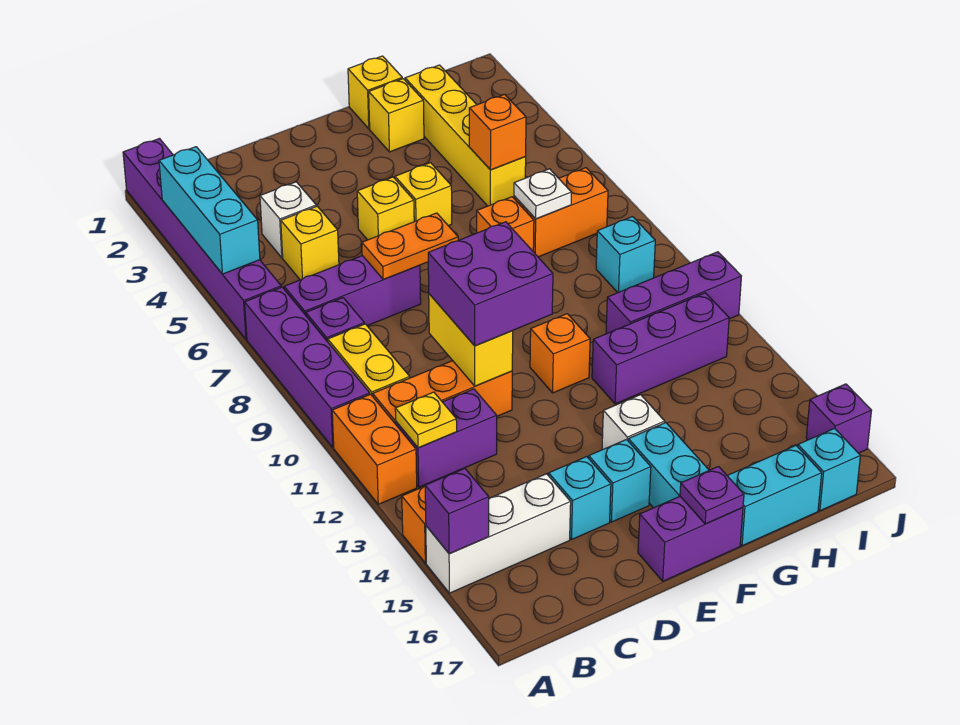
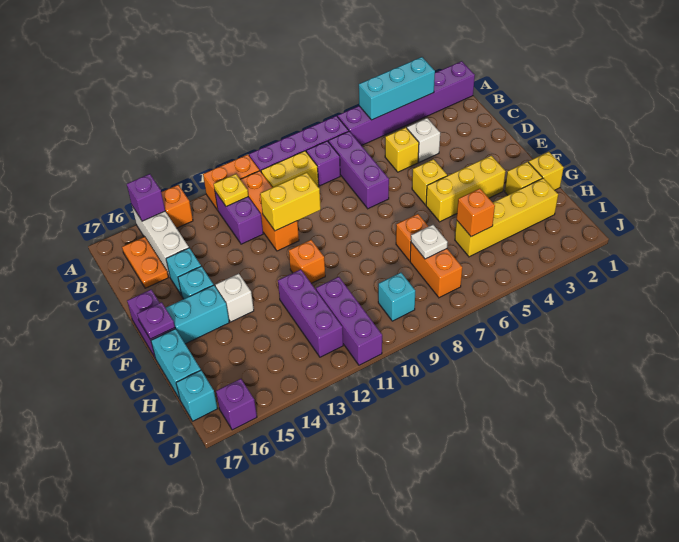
orange 1x2 plate [362,213,458,279] -> orange 1x2 plate moved to [122,237,168,288]
purple 2x2 brick [428,222,553,346] -> none
yellow 1x1 brick [395,163,452,226] -> yellow 1x3 brick [426,156,506,222]

